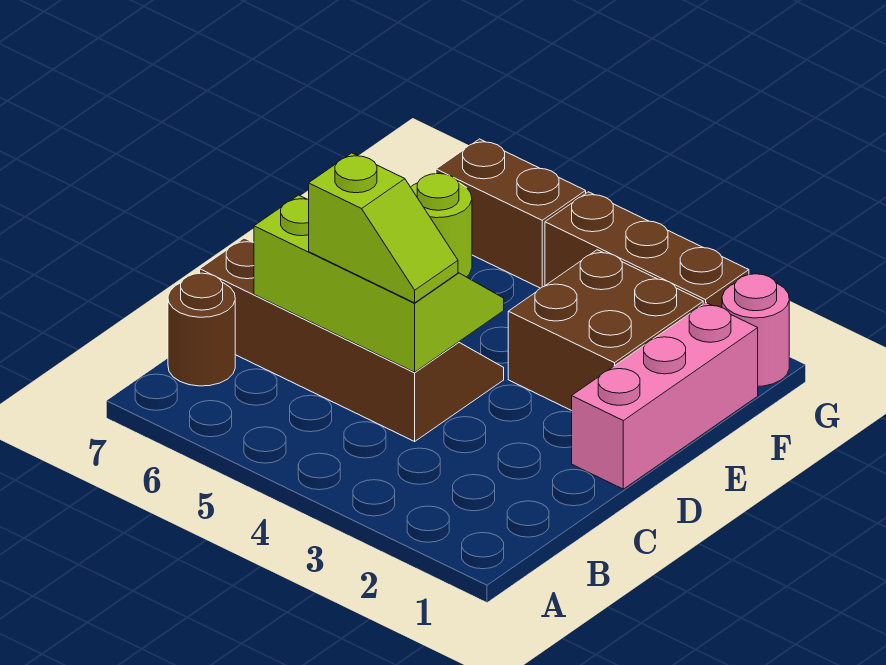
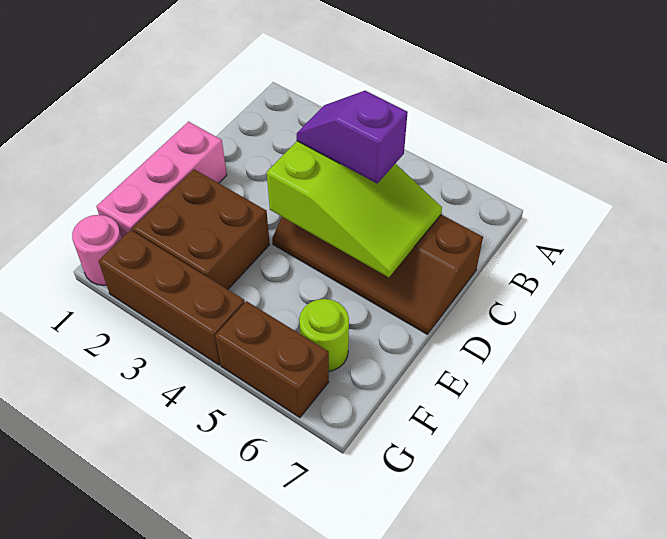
brown 1x1 round brick [168,273,235,386] -> none
lime 2x3 slope [254,195,504,372] -> lime 2x3 slope turned to [267,141,442,277]
lime 1x2 slope [309,153,458,303] -> purple 1x2 slope [297,91,408,183]

